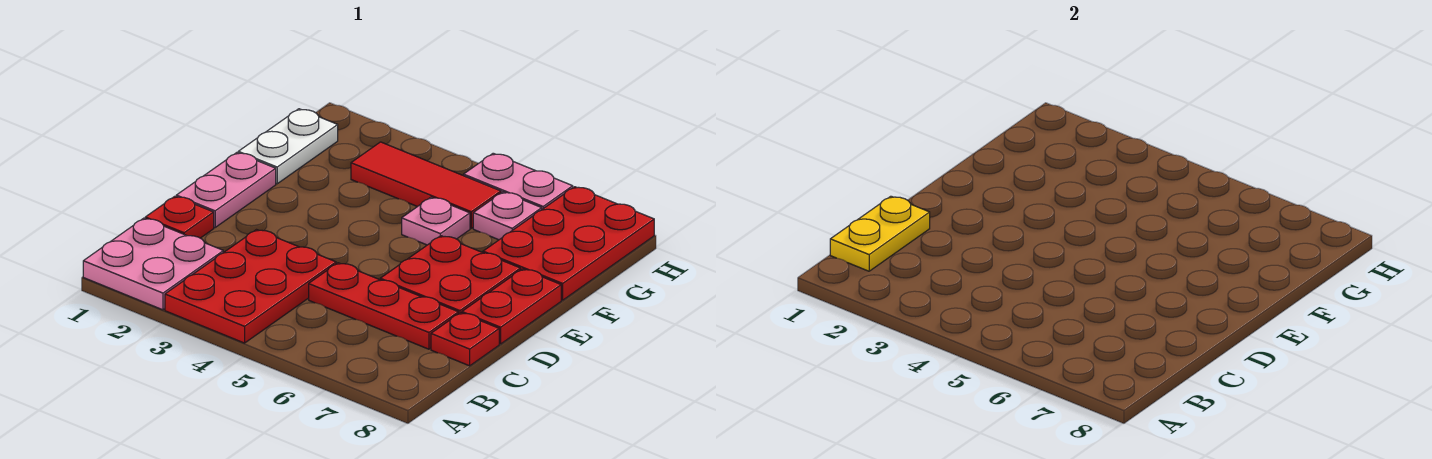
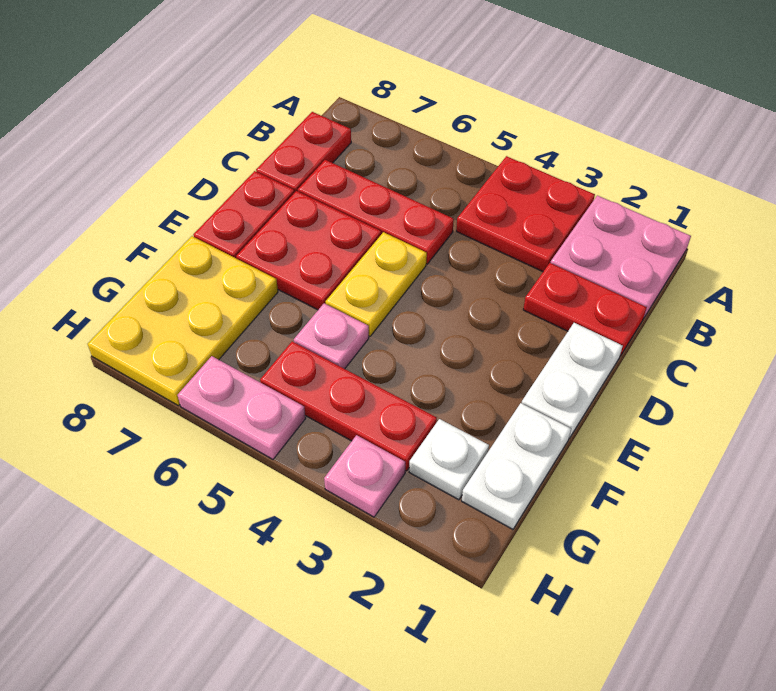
red 2x3 plate [165,230,336,343] -> red 2x2 plate [456,156,595,272]
yellow 1x2 plate [830,196,930,271] -> yellow 1x2 plate moved to [325,232,427,336]
red 1x1 plate [145,196,214,238] -> red 1x2 plate [523,263,647,356]
red 1x1 plate [431,313,499,366] -> red 1x2 plate [256,112,351,192]
pink 1x2 plate [176,153,276,227] -> white 1x2 plate [522,323,623,438]
red 2x3 plate [483,187,654,300] -> yellow 2x3 plate [88,236,278,406]
none -> white 1x1 plate [409,419,489,500]
red 1x3 tile [351,142,501,228] -> red 1x3 plate [260,342,437,471]
pink 1x1 plate [473,192,542,240] -> pink 1x1 plate moved to [324,435,405,517]

